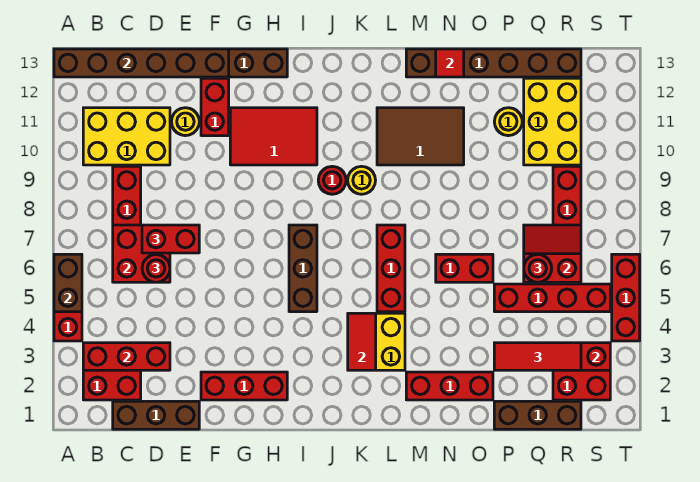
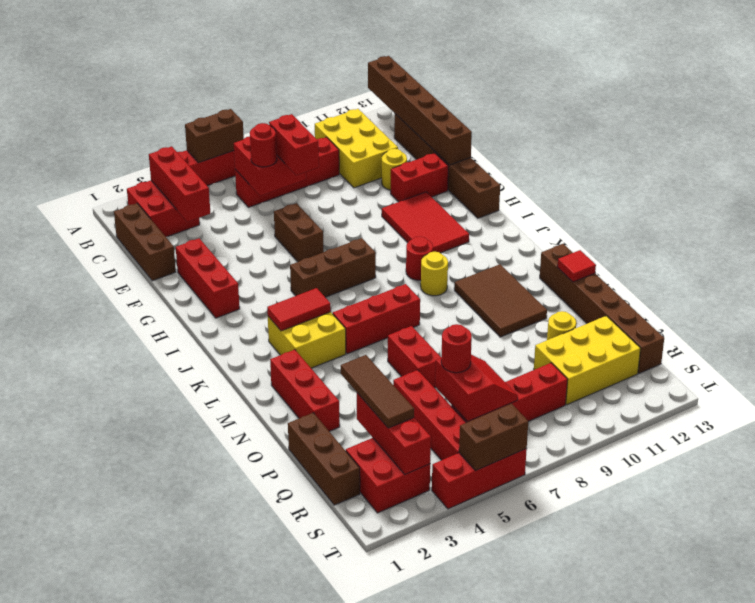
none -> brown 1x2 brick [274,203,324,262]
red 1x3 tile [494,343,581,370] -> brown 1x3 tile [341,355,414,428]
none -> brown 1x2 brick [459,404,528,471]

